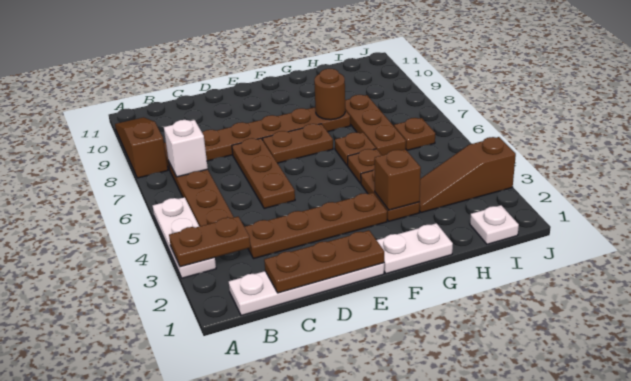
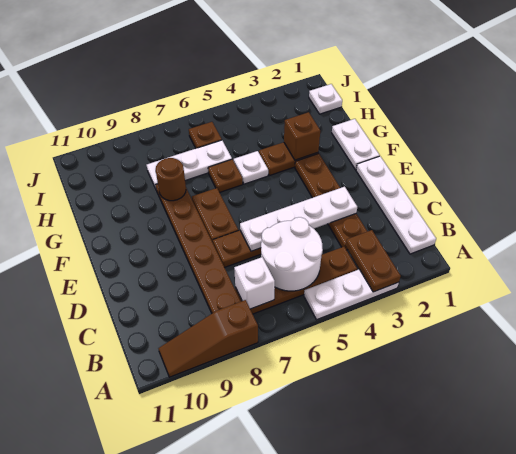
none -> white 2x2 round brick [261,217,323,291]
brown 1x3 plate [264,230,384,293] -> none
none -> white 1x4 plate [240,187,357,251]
brown 1x1 plate [348,149,382,183] -> white 1x1 plate [234,151,268,184]
brown 1x3 slope [419,137,516,213] -> none
brown 1x3 plate [345,95,406,155] -> white 1x3 plate [147,140,232,189]

